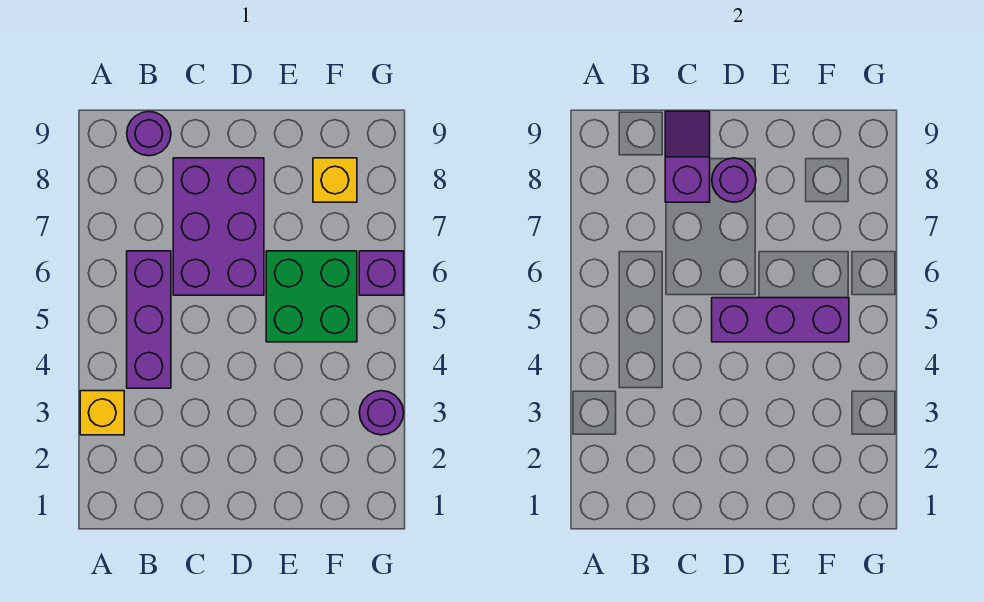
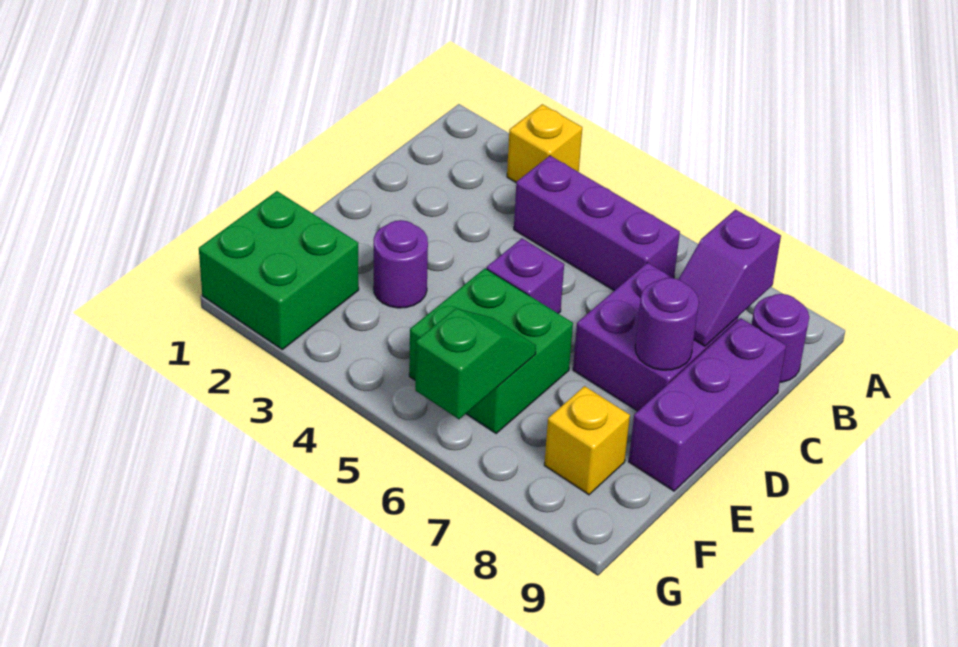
purple 2x3 brick [173,158,264,295] -> purple 2x2 brick [573,263,738,411]
purple 1x2 slope [665,111,710,202] -> purple 1x2 slope turned to [679,210,781,346]
purple 1x3 brick [712,298,849,342] -> purple 1x3 brick moved to [629,318,786,491]
none -> green 2x2 brick [199,191,359,350]
none -> green 1x2 slope [415,309,536,419]
purple 1x1 round brick [359,391,404,435] -> purple 1x1 round brick moved to [374,220,428,308]
purple 1x1 brick [359,251,404,295] -> purple 1x1 brick moved to [487,238,564,313]

